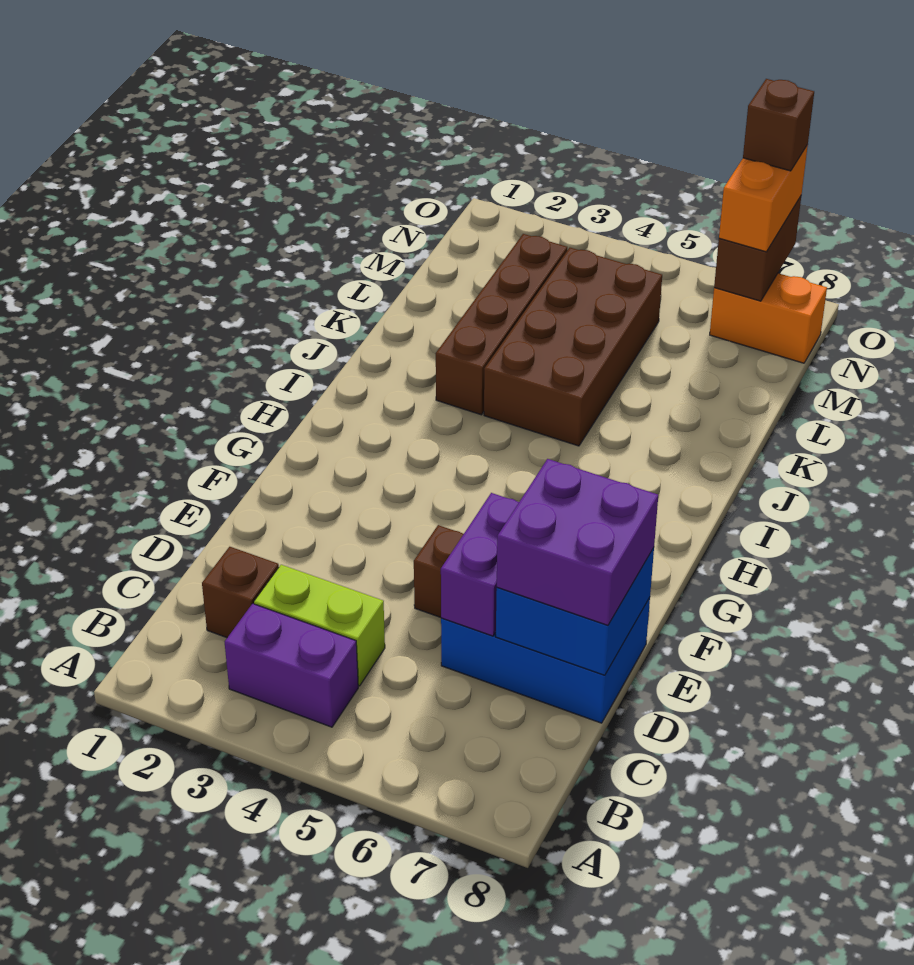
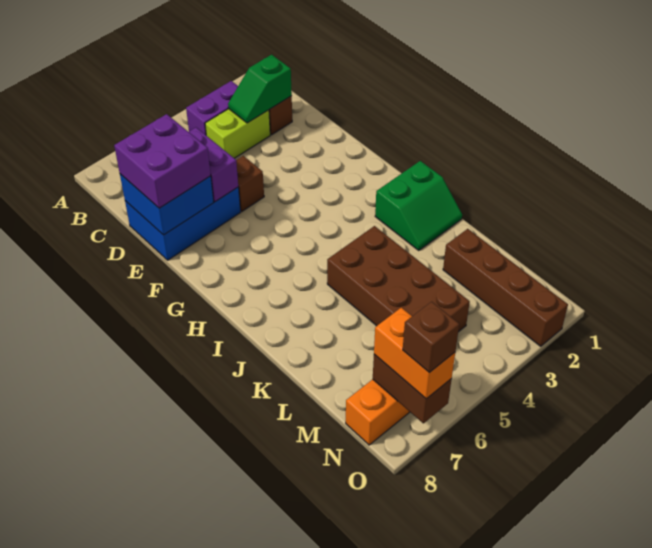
none -> green 1x2 slope [228,55,292,123]
none -> green 2x2 slope [375,161,462,250]
brown 1x4 brick [436,234,567,415] -> brown 1x4 brick moved to [443,229,568,346]

